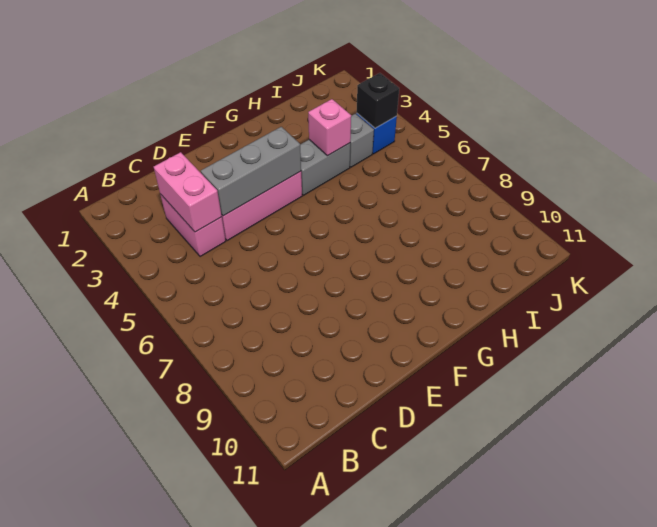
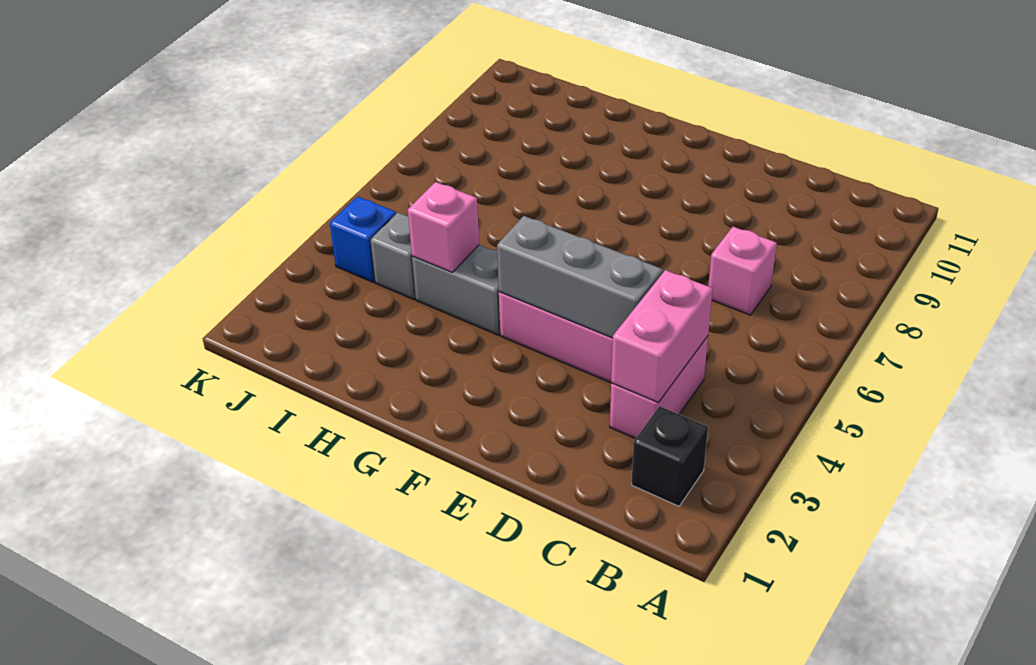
none -> pink 1x1 brick [708,227,777,315]
black 1x1 brick [356,73,399,128] -> black 1x1 brick moved to [631,406,708,506]

